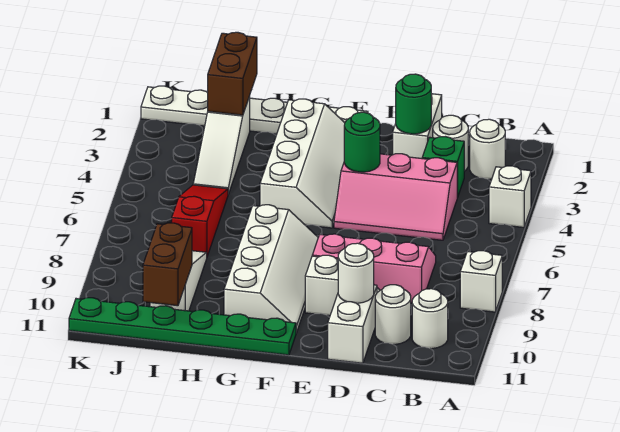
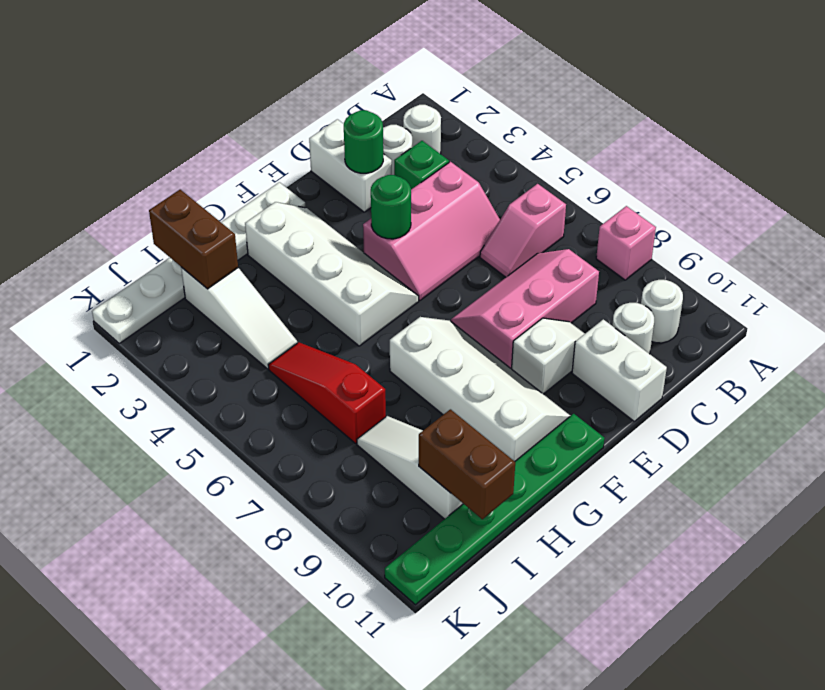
white 1x1 brick [489,166,531,227] -> none
white 1x1 brick [460,251,502,312] -> pink 1x1 brick [596,206,656,280]
none -> pink 1x2 slope [480,184,566,277]
white 1x1 round brick [338,243,374,303] -> none

